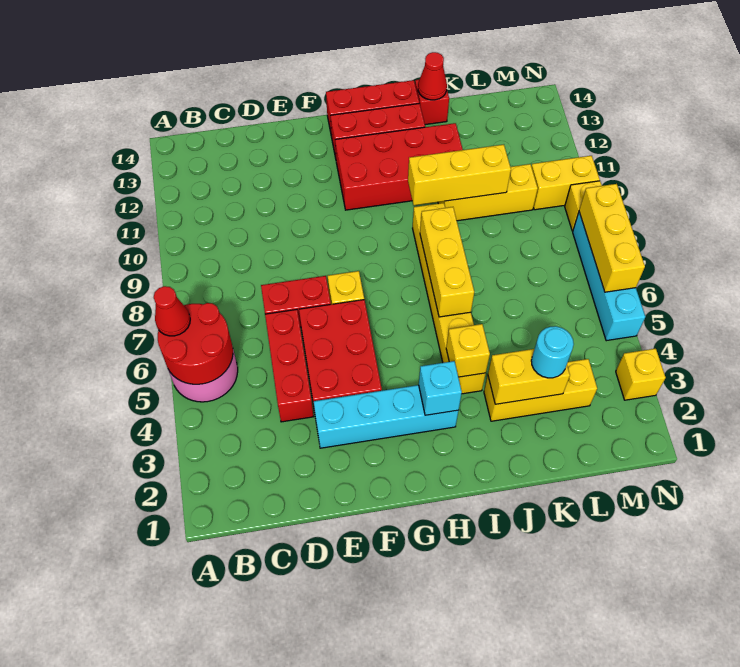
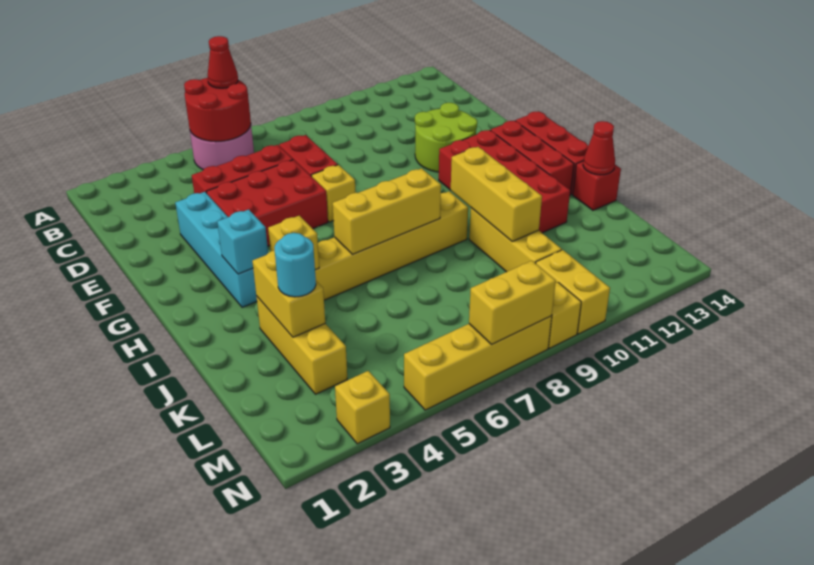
none -> lime 2x2 round brick [415,103,477,172]
cyan 1x4 brick [573,212,645,341] -> yellow 1x4 brick [404,316,552,410]
yellow 1x3 brick [579,184,645,292] -> yellow 1x2 brick [469,261,556,344]

